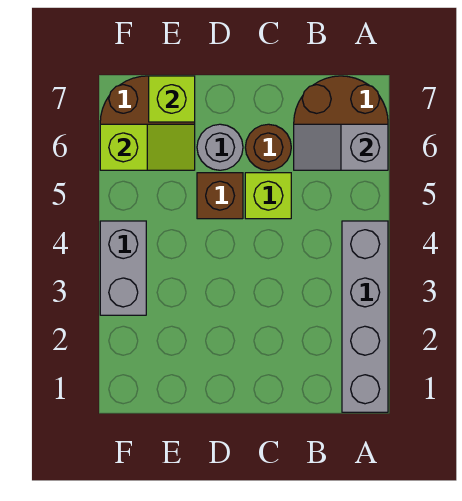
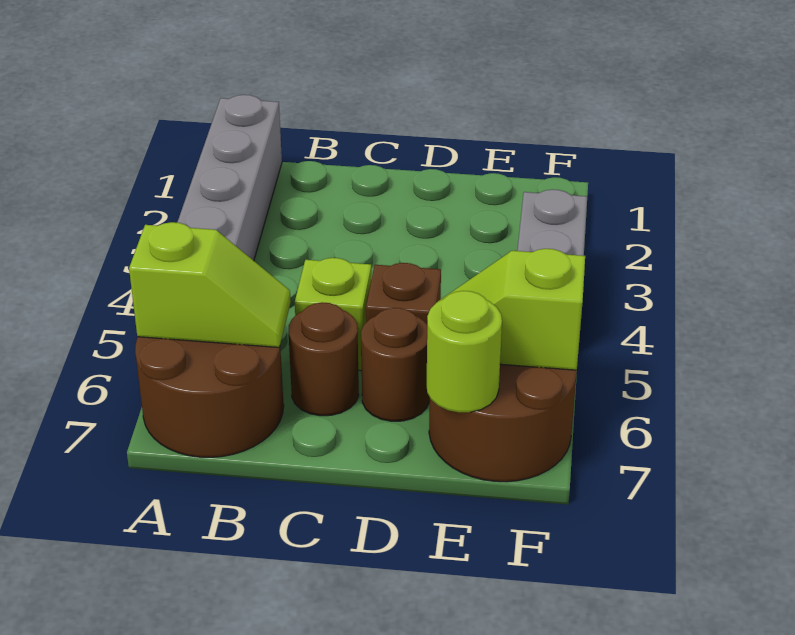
grey 1x2 slope [294,124,388,170] -> lime 1x2 slope [129,222,291,347]
grey 1x1 round brick [197,124,243,170] -> brown 1x1 round brick [361,308,430,421]
lime 1x1 brick [149,76,195,122] -> lime 1x1 round brick [427,291,502,412]

